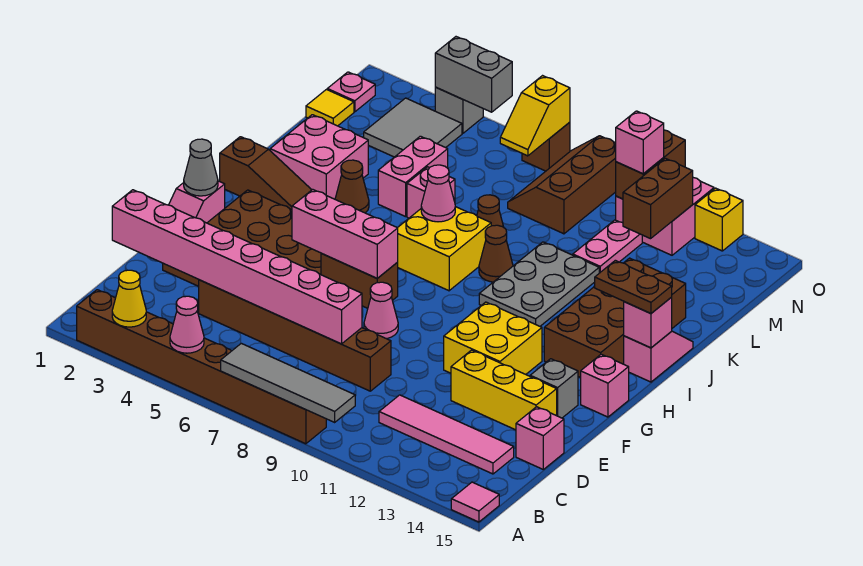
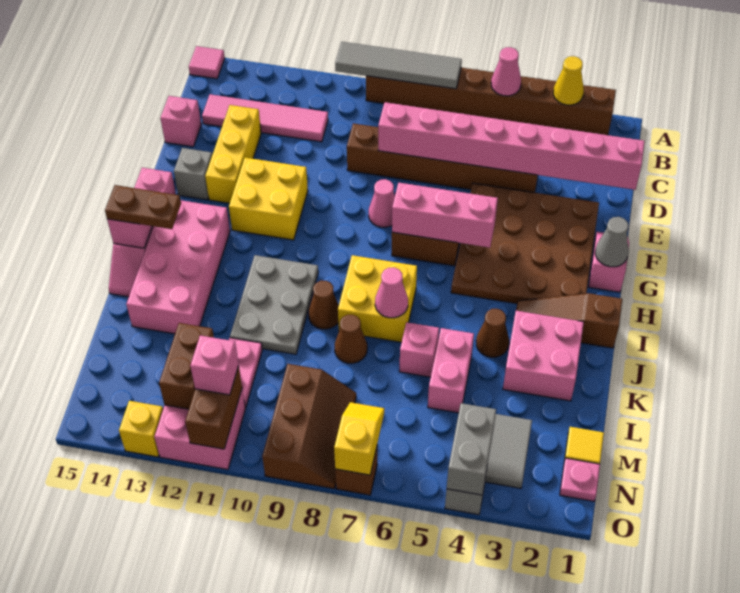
yellow 1x3 brick [451,350,557,430] -> yellow 1x3 brick turned to [205,105,261,203]
brown 2x4 brick [544,258,686,378] -> pink 2x4 brick [126,200,230,334]
grey 1x2 brick [435,37,512,112] -> grey 1x2 brick turned to [447,403,496,495]

